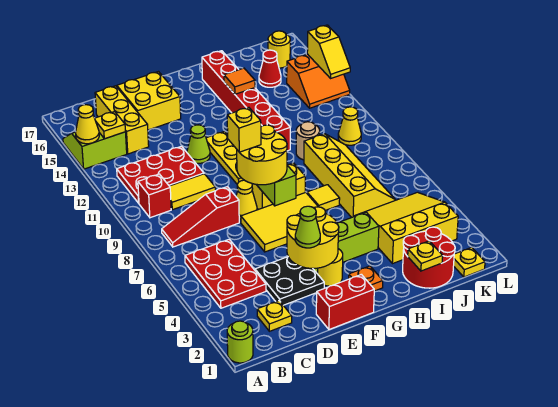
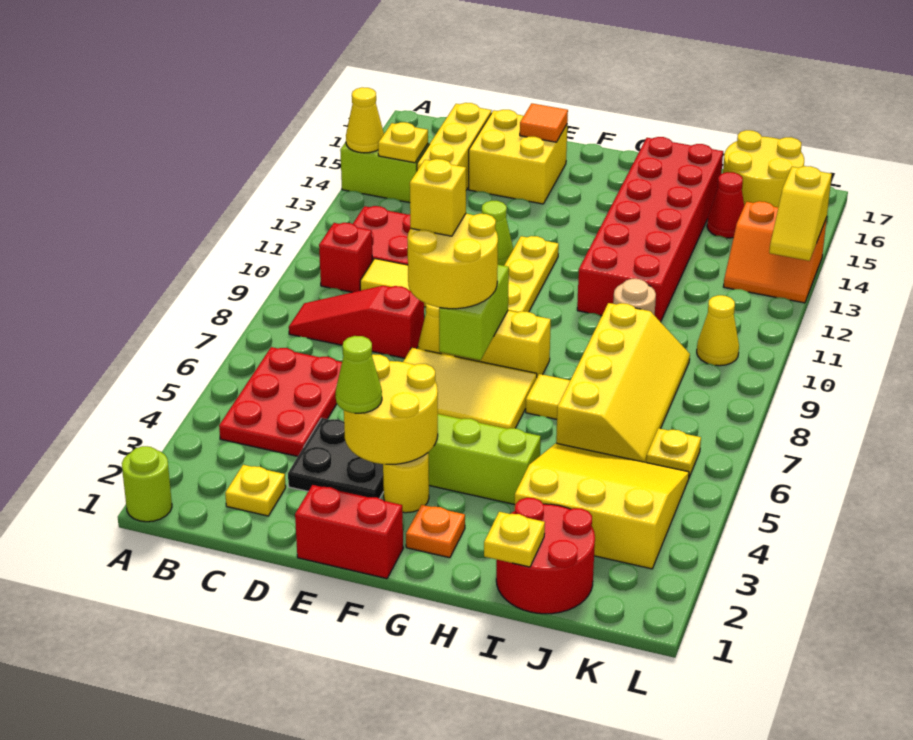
red 1x6 brick [202,51,290,151] -> red 2x6 brick [577,137,723,322]
orange 1x1 tile [224,68,255,94] -> orange 1x1 tile moved to [520,103,568,142]
yellow 1x1 plate [454,247,485,277] -> yellow 1x1 plate moved to [646,428,701,477]
yellow 1x1 round brick [268,31,290,68] -> yellow 2x2 round brick [723,130,804,207]

